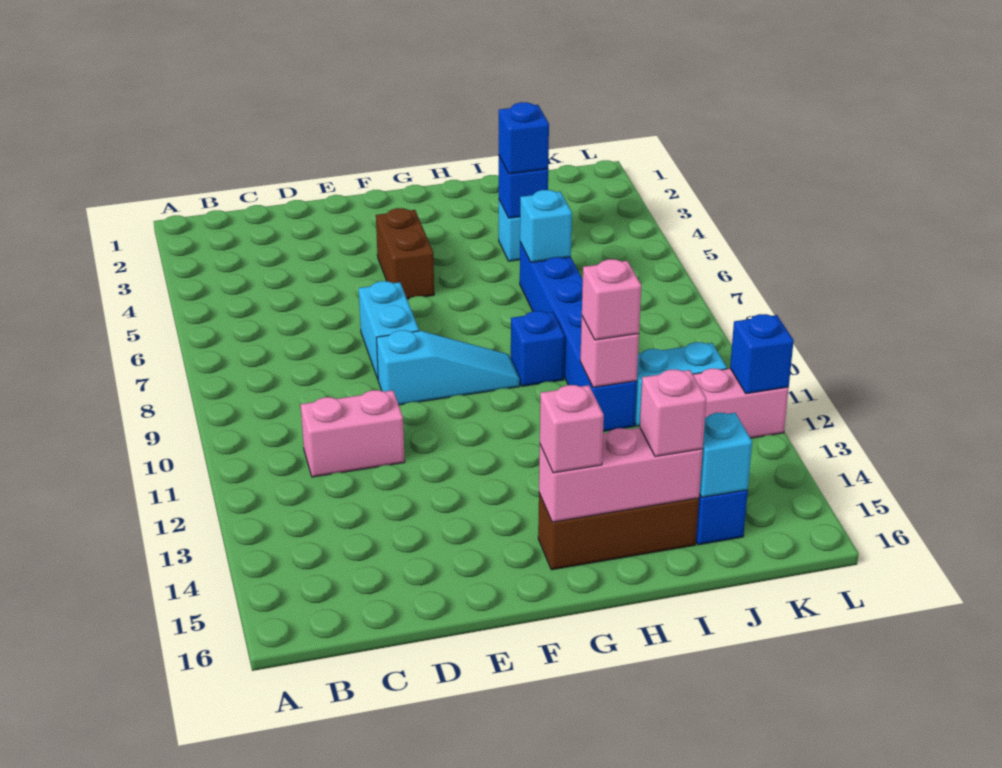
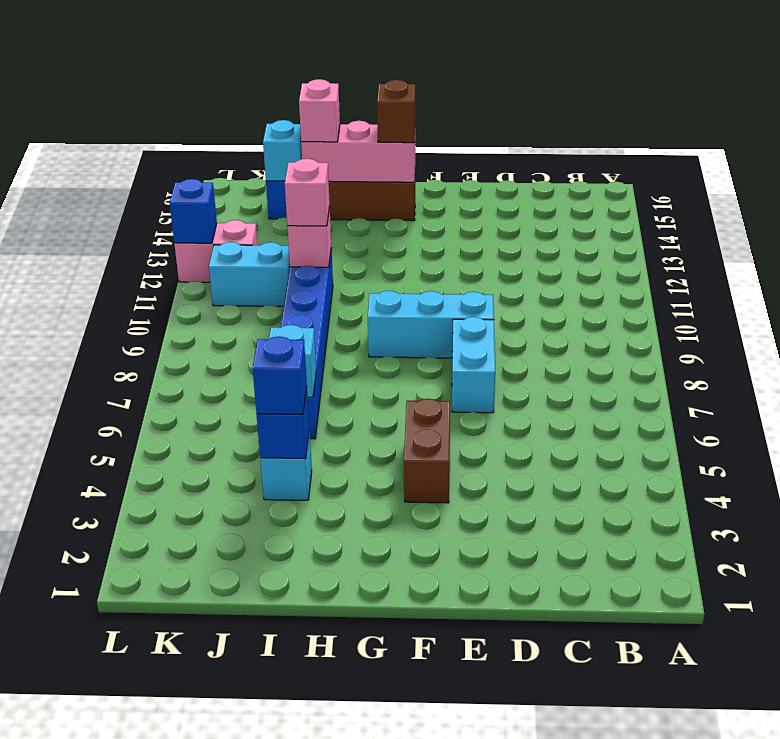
pink 1x2 brick [301,390,405,477] -> none
cyan 1x3 slope [376,330,520,405] -> cyan 1x3 brick [368,291,494,358]
pink 1x1 brick [540,385,604,473] -> brown 1x1 brick [377,80,415,143]
blue 1x1 brick [511,311,565,386] -> none

